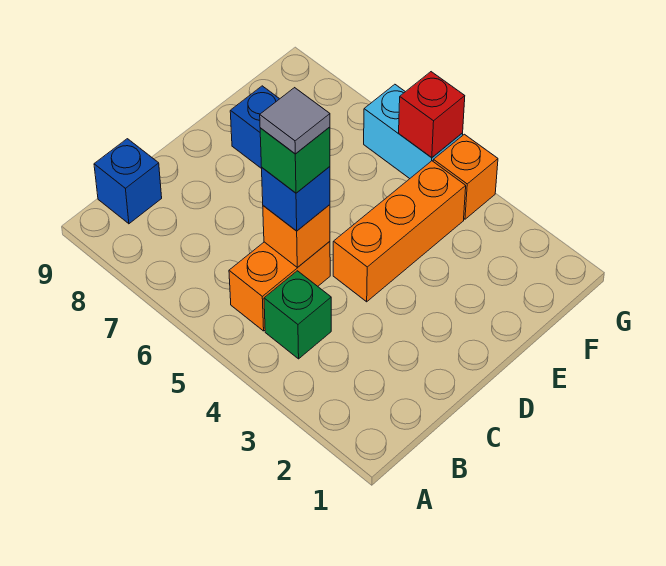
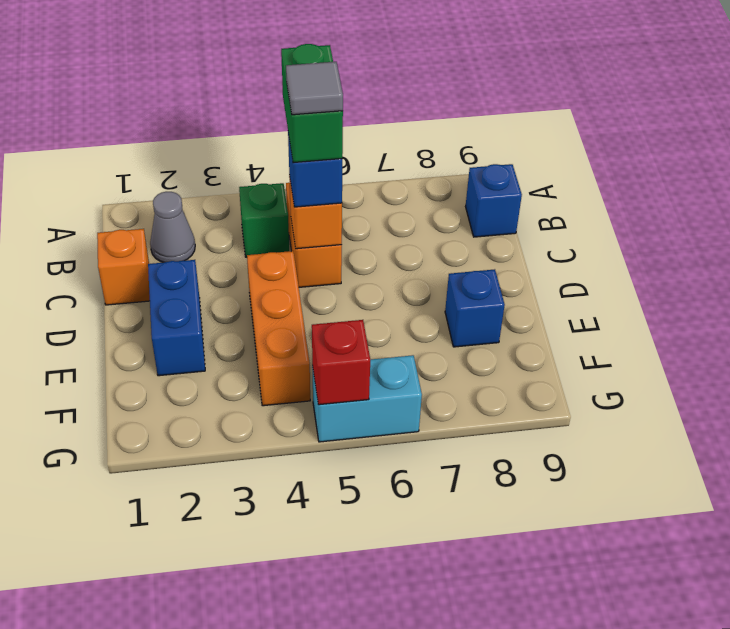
none -> grey 1x1 cone [150,192,195,262]
green 1x1 brick [260,127,330,193] -> green 1x2 brick [281,44,343,163]
none -> blue 1x2 brick [148,260,205,376]
orange 1x1 brick [433,134,498,219] -> orange 1x1 brick moved to [97,229,150,305]

